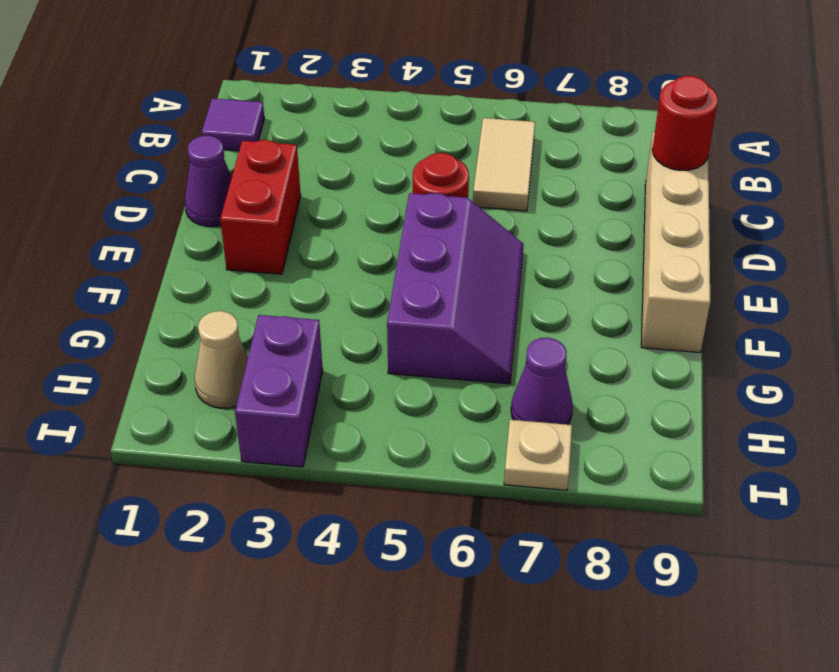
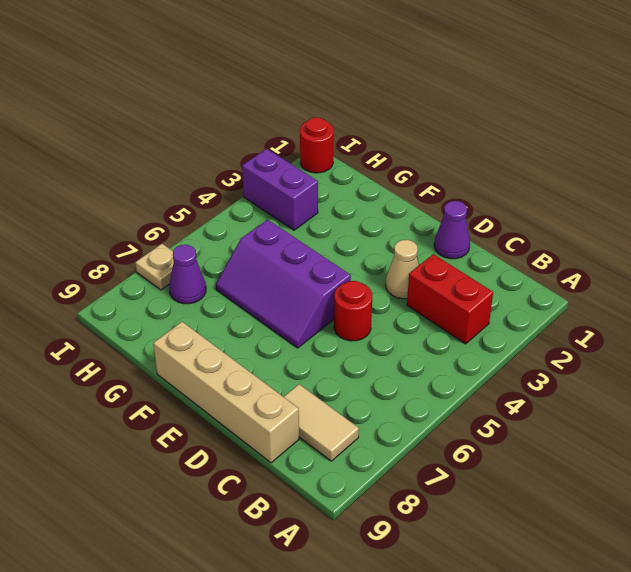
purple 1x1 tile [202,98,264,151] -> none
tan 1x2 tile [473,118,535,211] -> tan 1x2 tile moved to [284,384,359,461]
red 1x1 round brick [652,76,718,170] -> red 1x1 round brick moved to [300,118,334,173]
red 1x2 brick [220,140,301,274] -> red 1x2 brick moved to [407,254,493,344]
tan 1x1 cone [195,311,248,408] -> tan 1x1 cone moved to [386,240,419,299]

